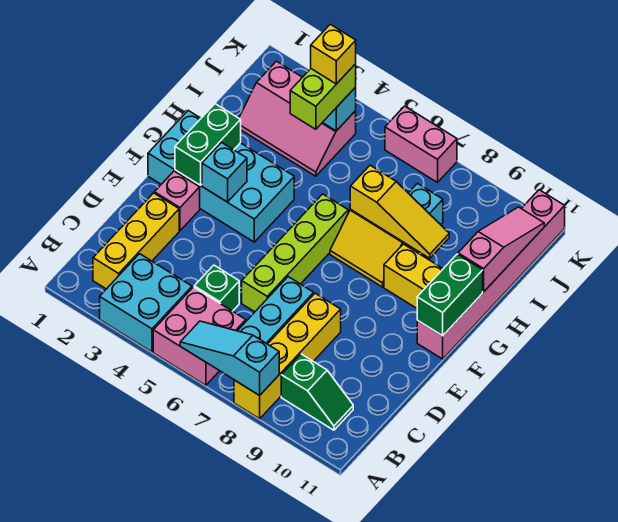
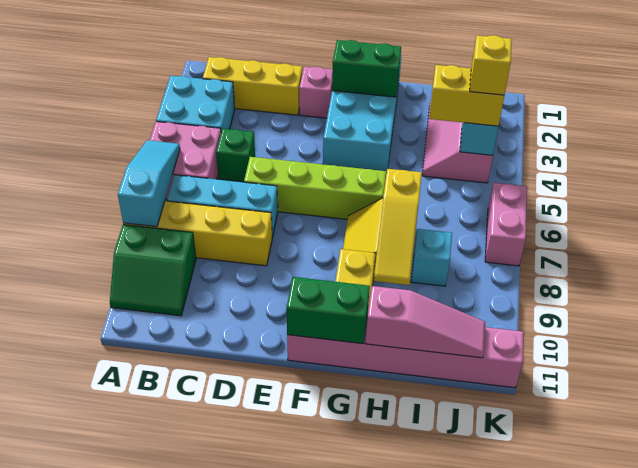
green 1x2 slope [281,354,353,430] -> green 2x2 slope [110,225,196,316]
cyan 1x1 brick [202,142,247,202] -> none
lime 1x2 brick [290,64,356,129] -> yellow 1x2 brick [429,65,504,126]

